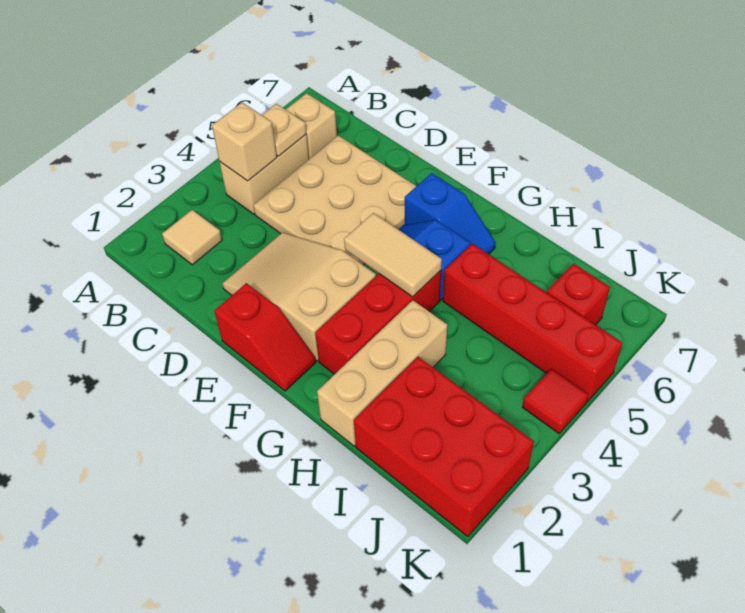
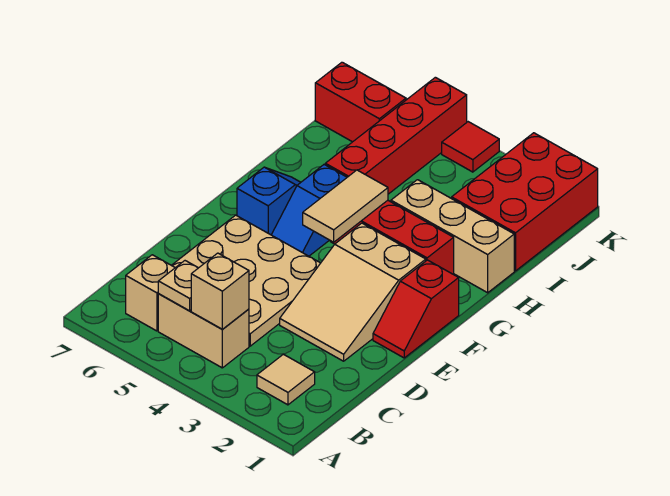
red 1x2 slope [214,283,316,391] -> red 1x2 slope turned to [373,260,459,358]
red 1x1 brick [547,264,610,325] -> red 1x2 brick [315,62,406,142]

